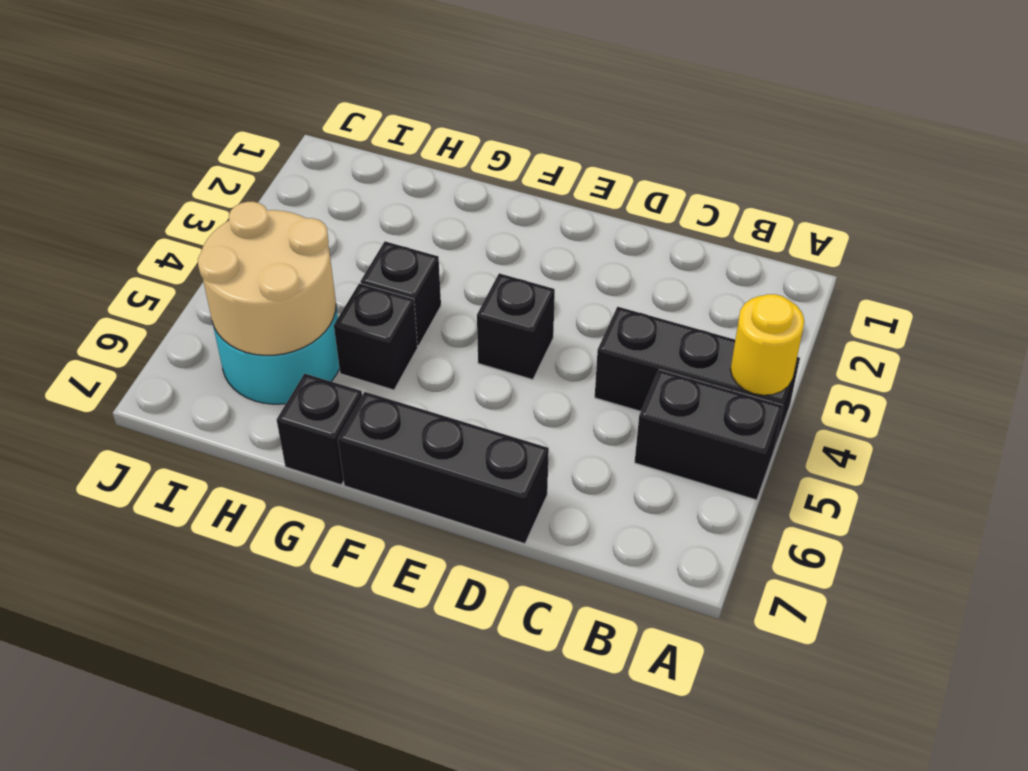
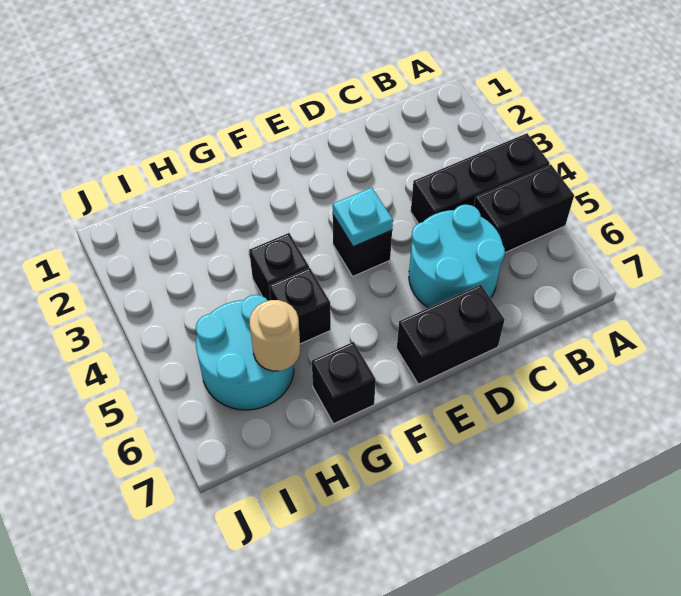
yellow 1x1 round brick [731,294,804,395] -> none
none -> cyan 2x2 round brick [409,205,505,308]
black 1x3 brick [338,392,549,544] -> black 1x2 brick [397,285,505,384]
none -> cyan 1x1 plate [333,188,393,247]
tan 2x2 round brick [198,202,336,355] -> tan 1x1 round brick [249,300,300,371]

